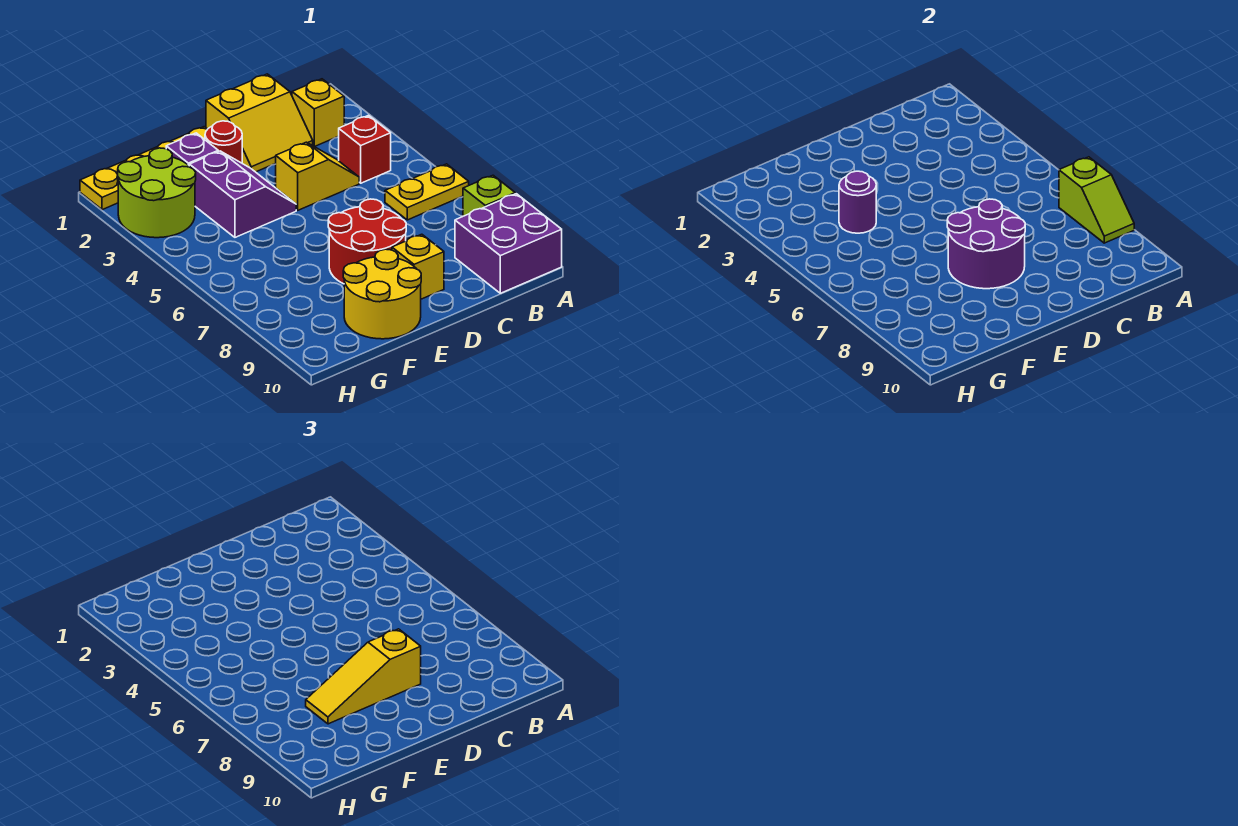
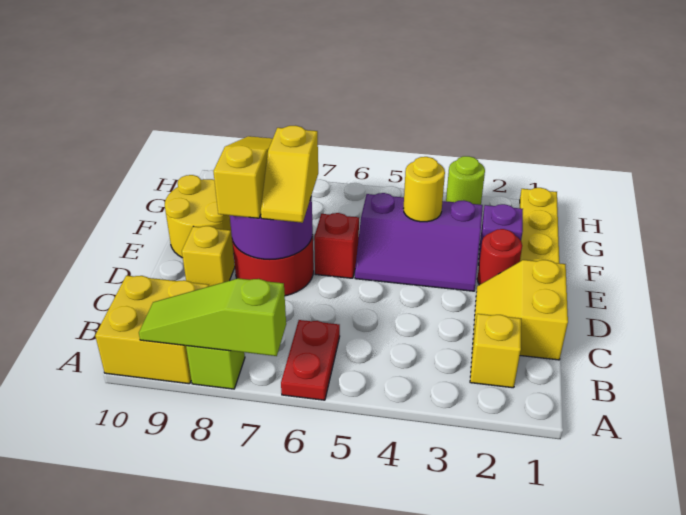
yellow 1x2 plate [385,164,469,220] -> red 1x2 plate [281,320,340,400]
lime 1x2 slope [1059,157,1134,243] -> lime 1x3 slope [139,278,286,356]
purple 2x2 brick [455,194,562,293] -> yellow 2x2 brick [95,276,209,384]
red 1x1 brick [339,116,391,183] -> red 1x1 brick moved to [314,213,359,278]
yellow 1x2 slope [276,142,359,210] -> yellow 1x2 slope moved to [261,126,318,223]
purple 2x2 slope [189,151,296,237] -> purple 2x3 slope [355,193,483,291]
purple 1x1 round brick [839,171,876,233] -> yellow 1x1 round brick [403,157,445,222]
lime 2x2 round brick [118,148,196,238] -> lime 1x1 round brick [446,156,485,205]

